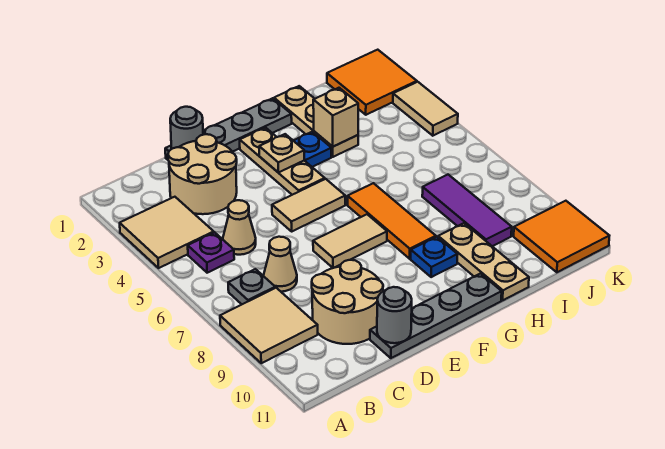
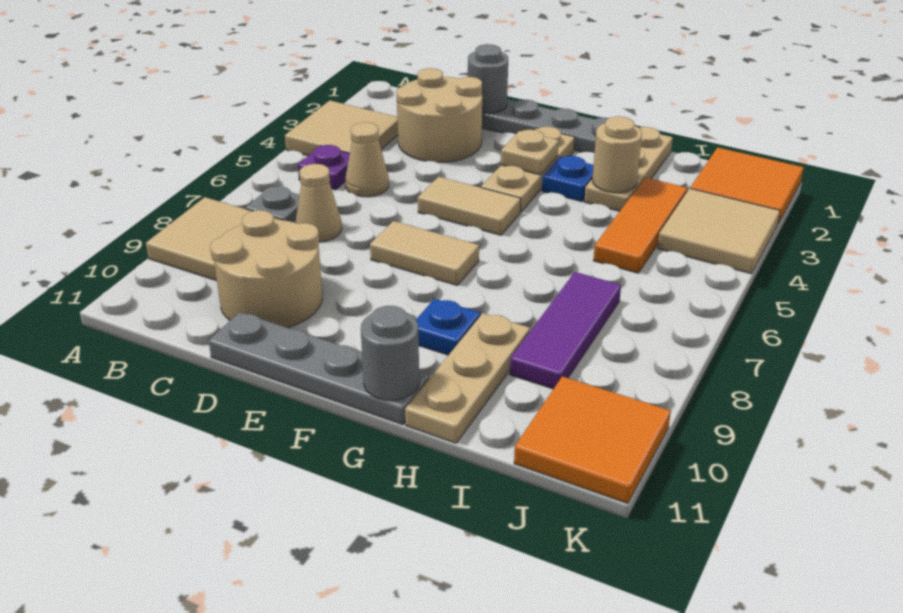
grey 1x1 round brick [377,287,412,343] -> grey 1x1 round brick moved to [361,306,419,400]
orange 1x3 tile [348,183,436,259] -> orange 1x3 tile moved to [593,177,687,273]
tan 1x1 brick [313,88,358,147] -> tan 1x1 round brick [592,116,642,193]
tan 1x2 tile [393,82,458,136] -> tan 2x2 tile [657,188,780,274]

